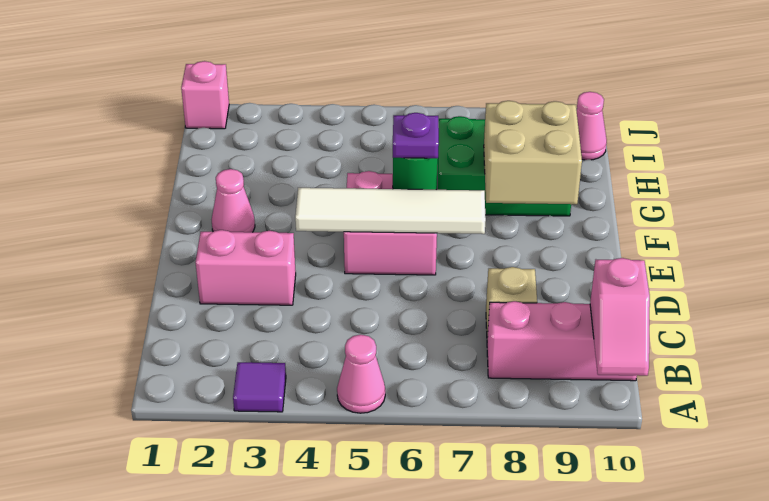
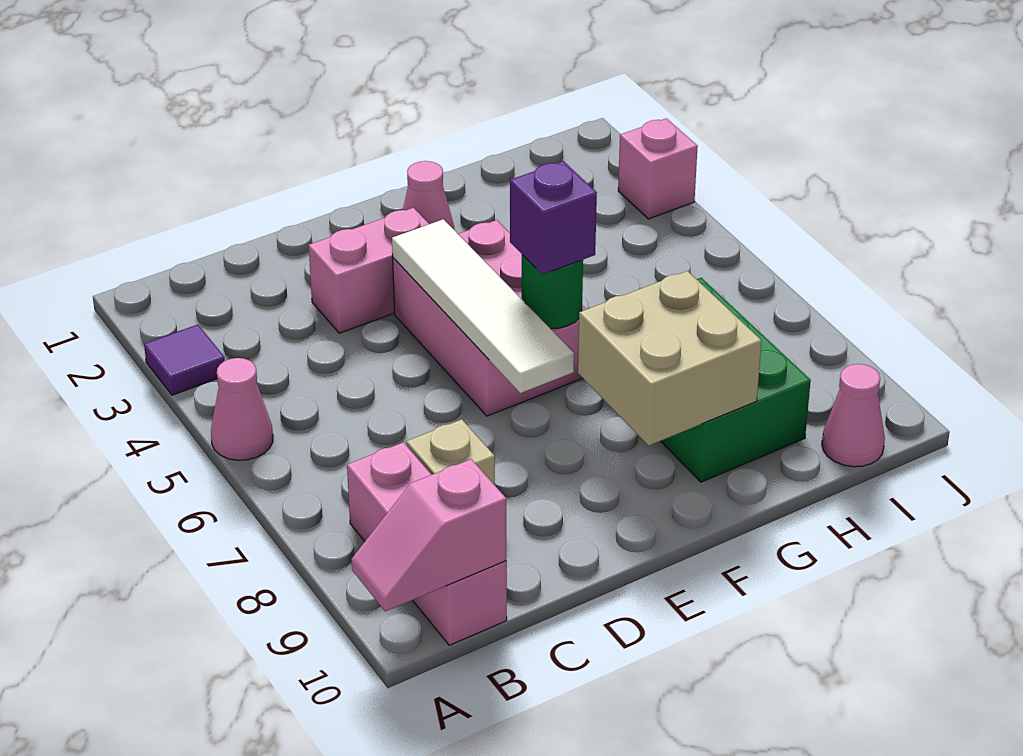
pink 1x2 brick [196,230,296,305] -> pink 1x2 brick turned to [309,208,429,333]
pink 2x2 brick [344,171,437,275] -> pink 2x3 brick [393,220,586,416]
purple 1x1 plate [393,113,439,158] -> purple 1x1 brick [510,161,597,275]
pink 1x1 brick [181,61,229,129] -> pink 1x1 brick moved to [618,118,698,219]

